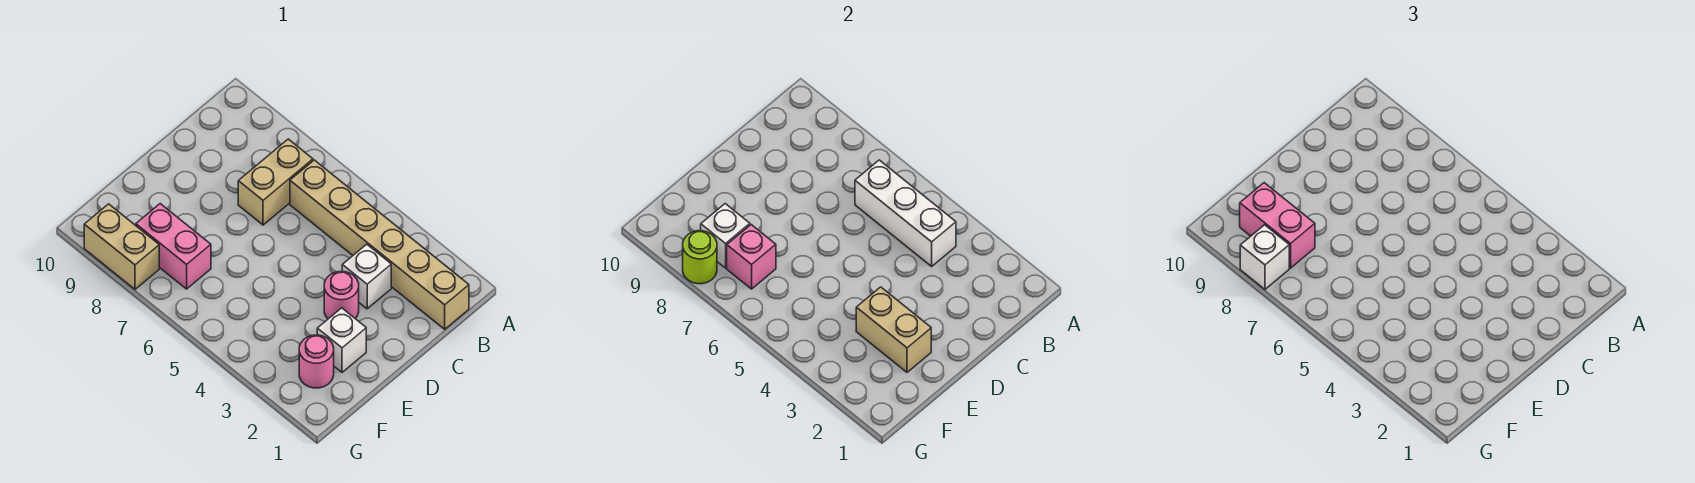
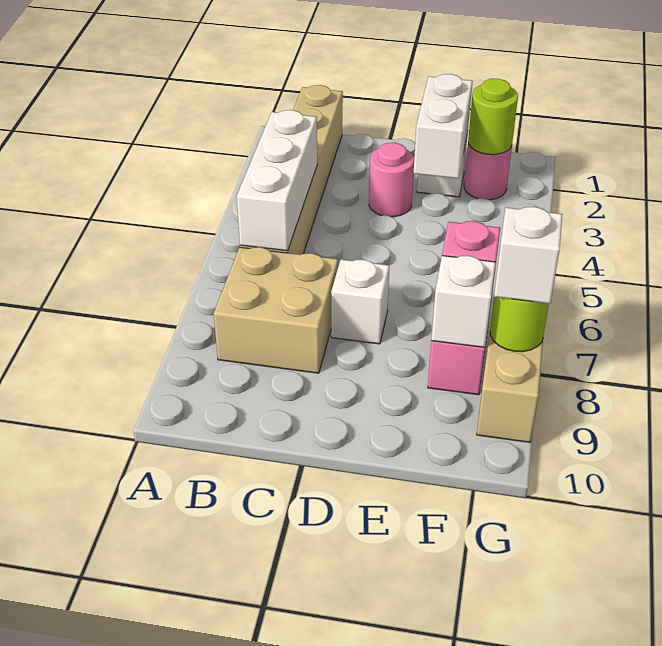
tan 1x2 brick [238,139,313,225] -> tan 2x2 brick [214,247,338,373]
white 1x1 brick [342,244,391,309] -> white 1x1 brick moved to [331,259,389,344]
tan 1x2 brick [856,287,931,372] -> white 1x2 brick [414,74,473,179]
none -> lime 1x1 round brick [468,79,518,155]
pink 1x2 brick [1240,183,1315,268] -> none

